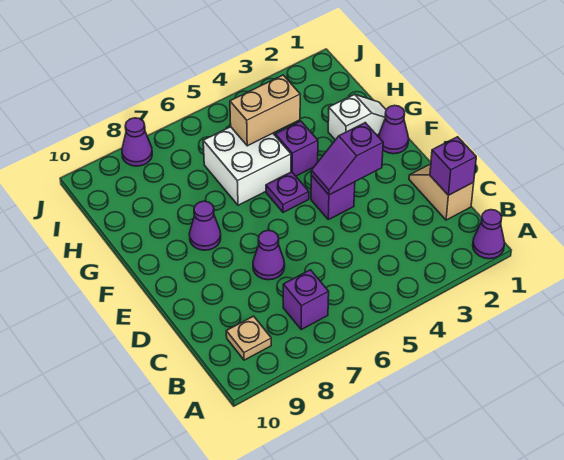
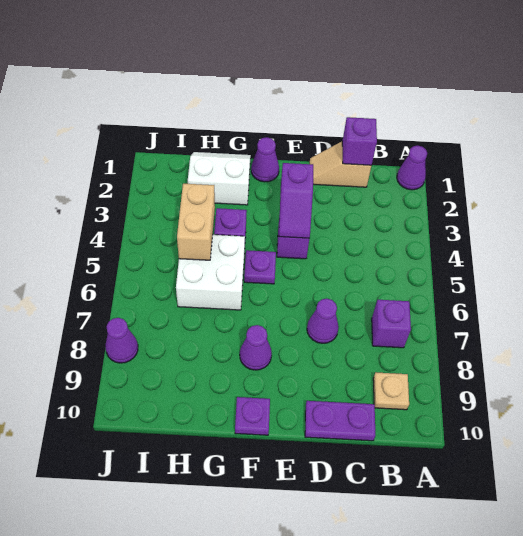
none -> purple 1x2 plate [305,401,375,441]
none -> purple 1x1 plate [235,397,270,435]
white 1x2 slope [328,94,386,140] -> white 2x2 slope [188,152,251,205]

